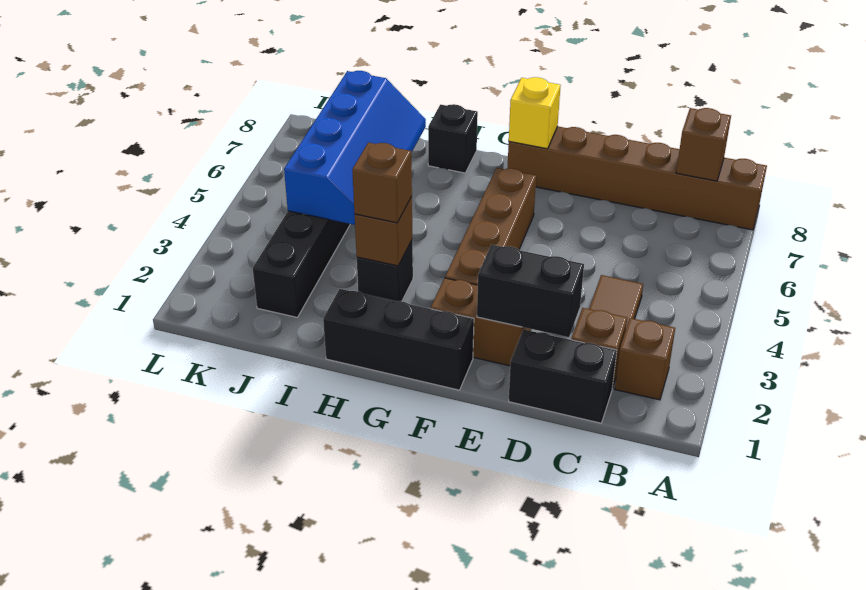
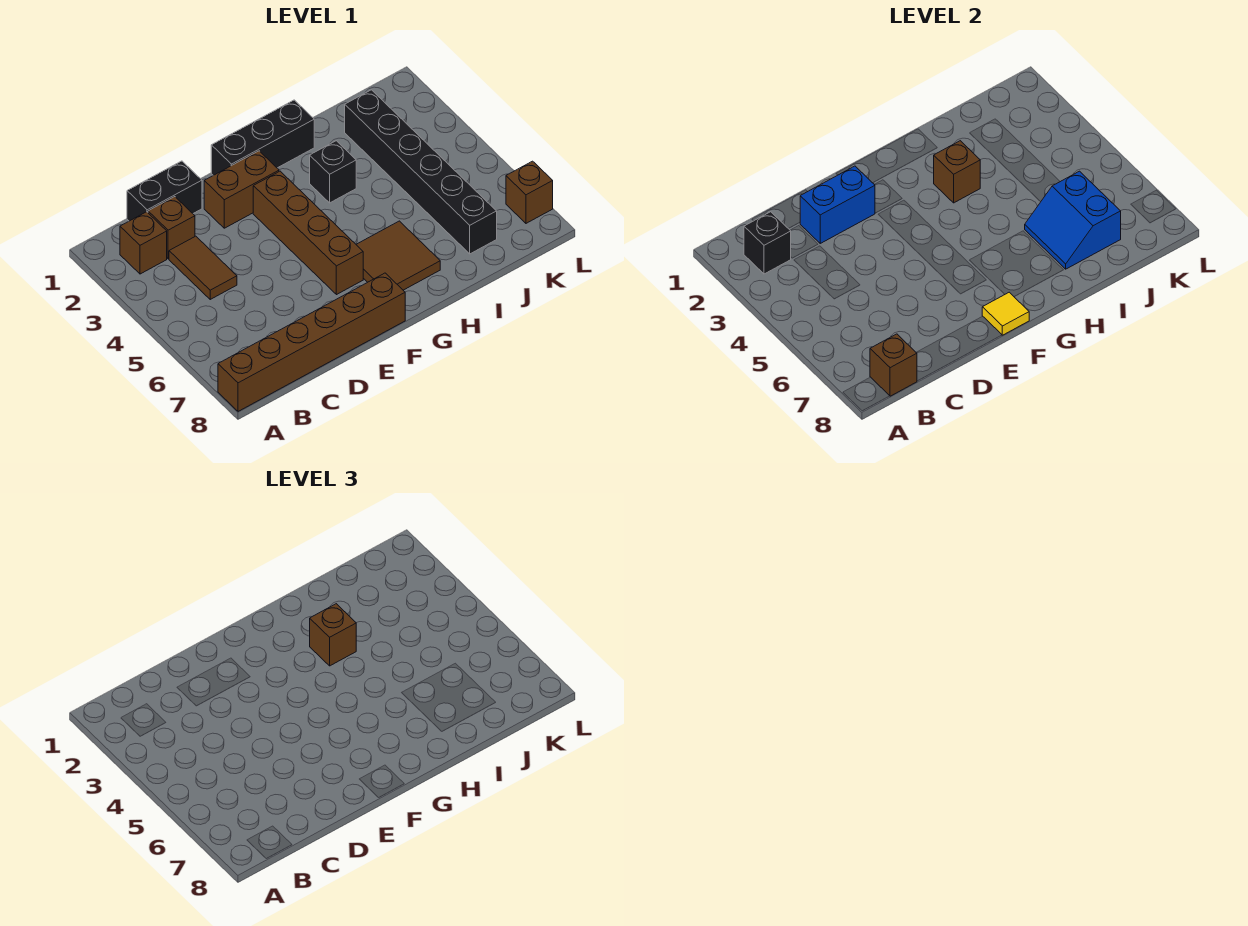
black 1x2 brick [477,245,584,337] -> blue 1x2 brick [800,166,875,243]
yellow 1x1 brick [509,77,561,149] -> yellow 1x1 tile [982,292,1029,335]
none -> brown 2x2 tile [356,221,440,290]
black 1x1 brick [428,104,478,173] -> black 1x1 brick moved to [744,212,791,274]
blue 2x4 slope [284,71,426,225] -> blue 2x2 slope [1025,171,1121,269]
none -> brown 1x1 brick [506,161,553,223]

